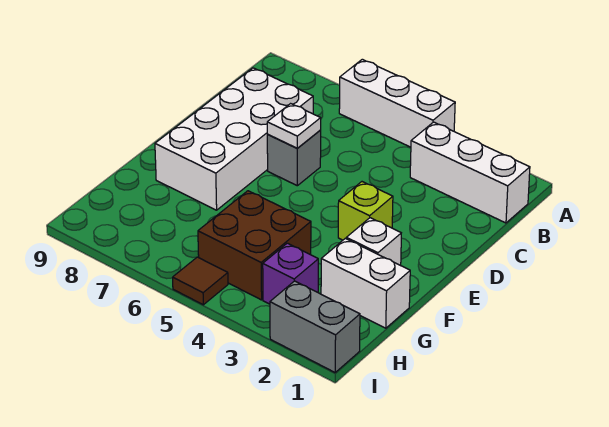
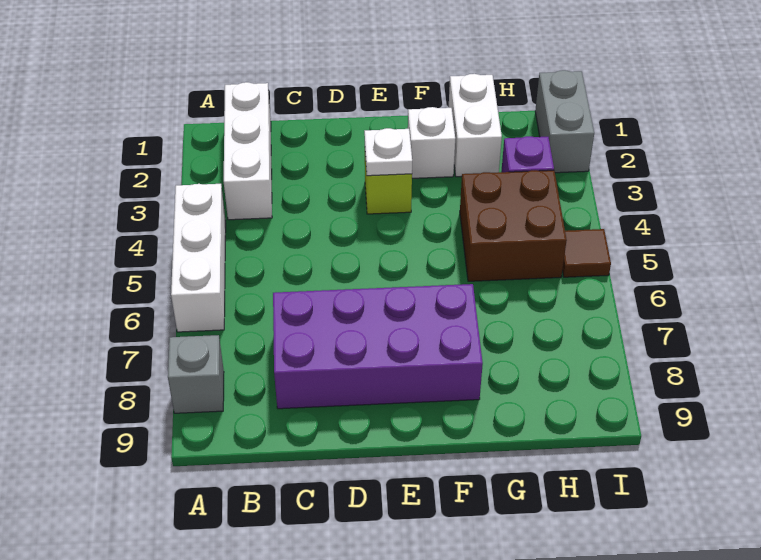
white 2x4 brick [155,68,313,210] -> purple 2x4 brick [273,284,483,409]
grey 1x1 brick [267,130,321,186] -> grey 1x1 brick moved to [168,335,224,413]
white 1x1 plate [267,104,321,148] -> white 1x1 plate moved to [364,128,412,176]

